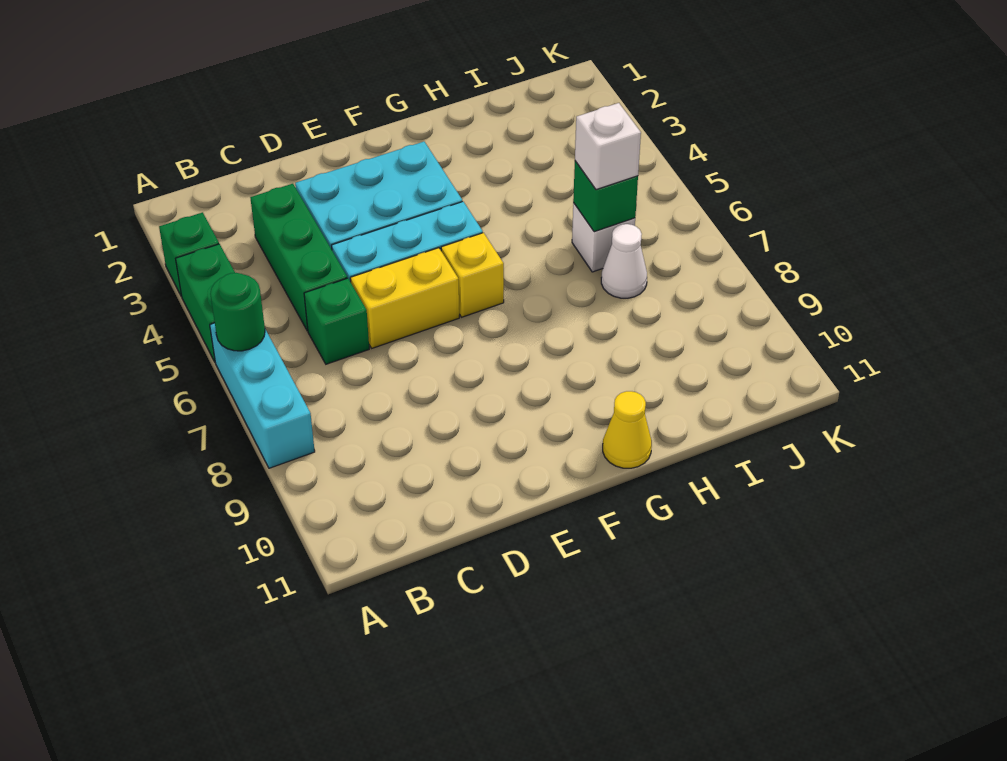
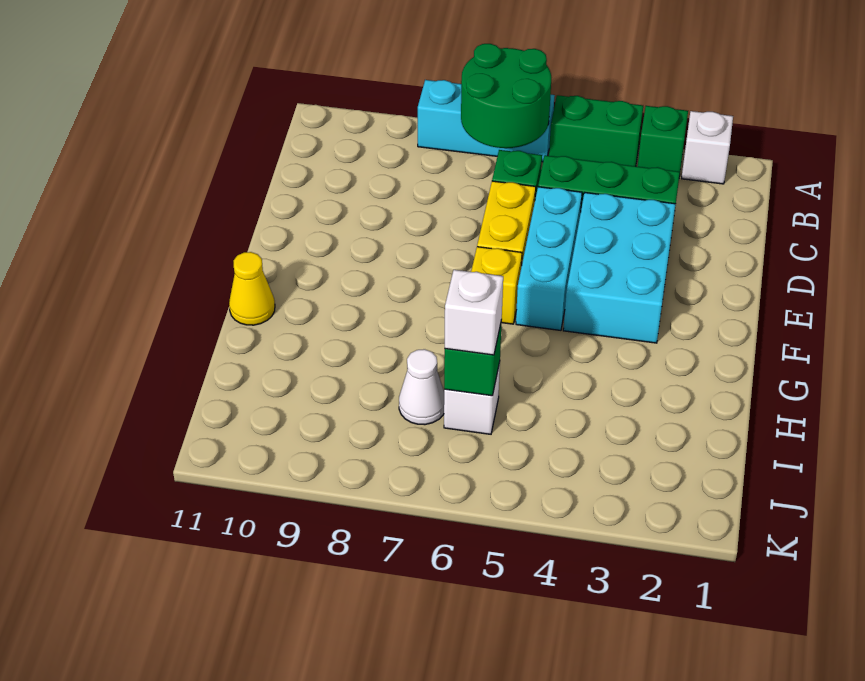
none -> white 1x1 brick [681,111,733,184]
green 1x1 round brick [210,273,265,351] -> green 2x2 round brick [461,44,551,148]

